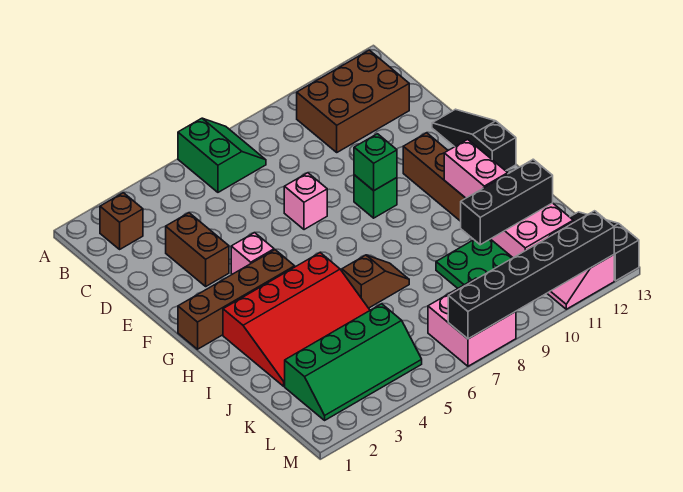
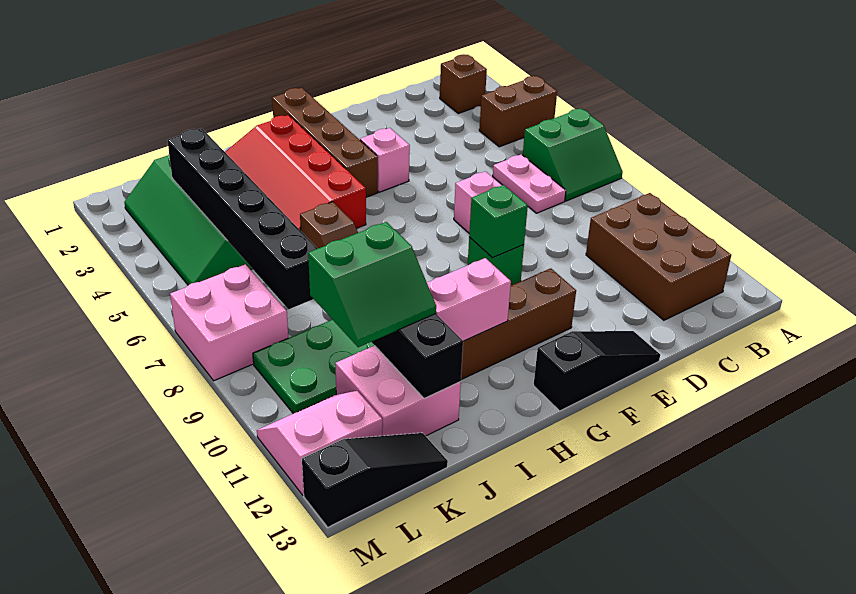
none -> pink 1x2 plate [493,154,566,213]
brown 1x2 brick [166,213,229,286] -> brown 1x2 brick moved to [479,76,557,147]
none -> green 2x2 slope [308,222,436,347]
black 1x6 brick [448,211,614,339] -> black 1x6 brick moved to [167,128,317,309]

